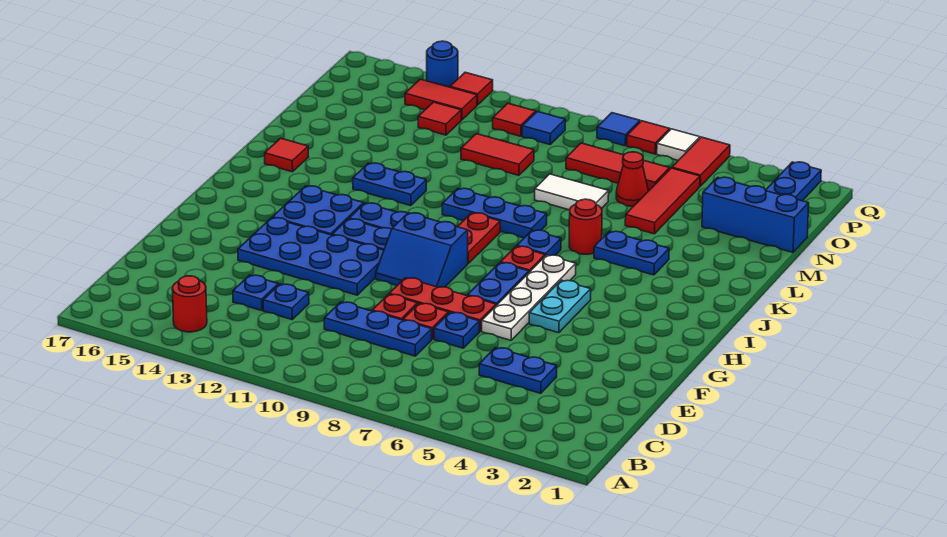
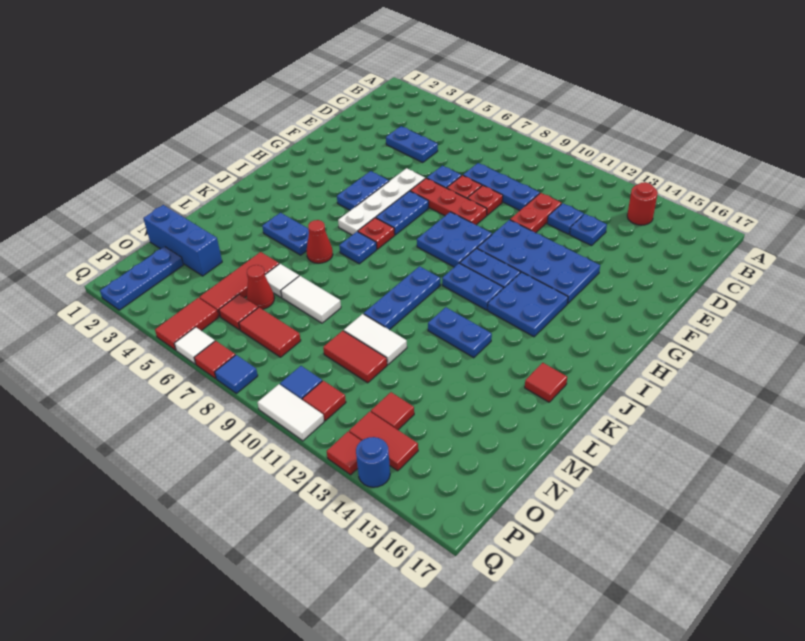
cyan 1x2 plate [529,280,591,333] -> blue 1x2 plate [337,171,389,210]
blue 2x2 slope [376,213,468,287] -> blue 2x2 plate [417,212,492,267]
red 1x2 plate [457,213,500,263] -> red 1x2 plate moved to [510,193,561,233]
red 1x1 round brick [569,199,602,254] -> red 1x1 cone [307,220,333,263]
blue 1x3 plate [442,188,547,238] -> blue 1x3 plate turned to [364,266,440,330]
none -> white 1x1 tile [265,264,299,297]
none -> white 1x2 tile [344,314,407,365]
none -> white 1x2 tile [258,384,324,441]

